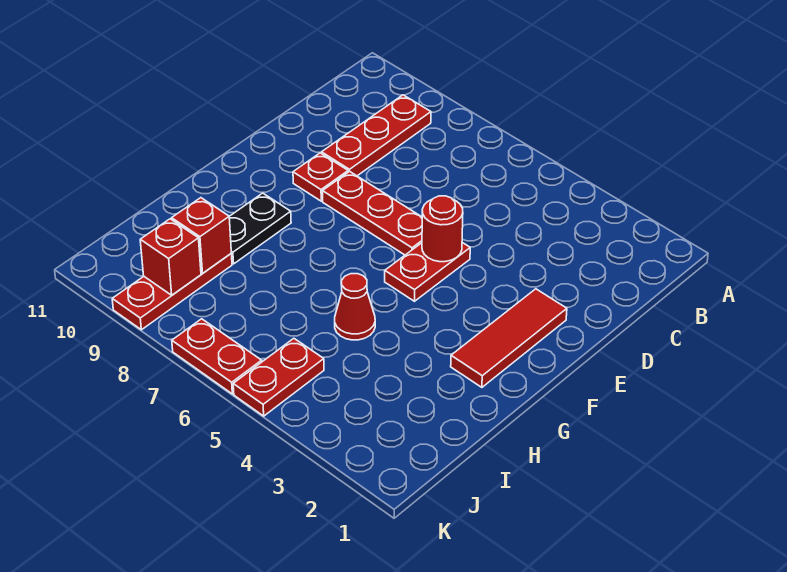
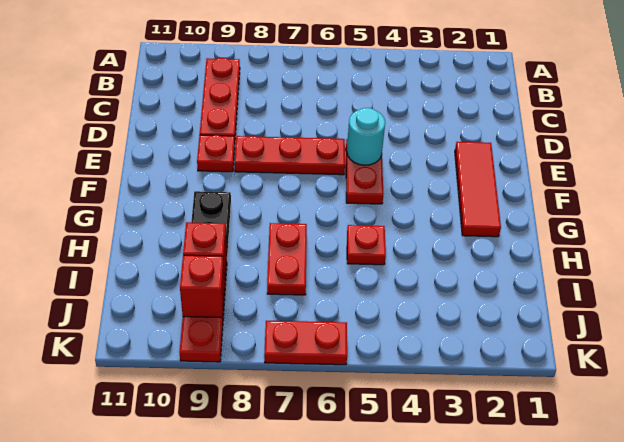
red 1x1 round brick [422,196,463,262] -> cyan 1x1 round brick [347,108,385,165]
red 1x1 cone [335,274,375,340] -> red 1x1 plate [347,225,386,265]
red 1x2 plate [233,338,324,416] -> red 1x2 plate moved to [267,223,307,295]

